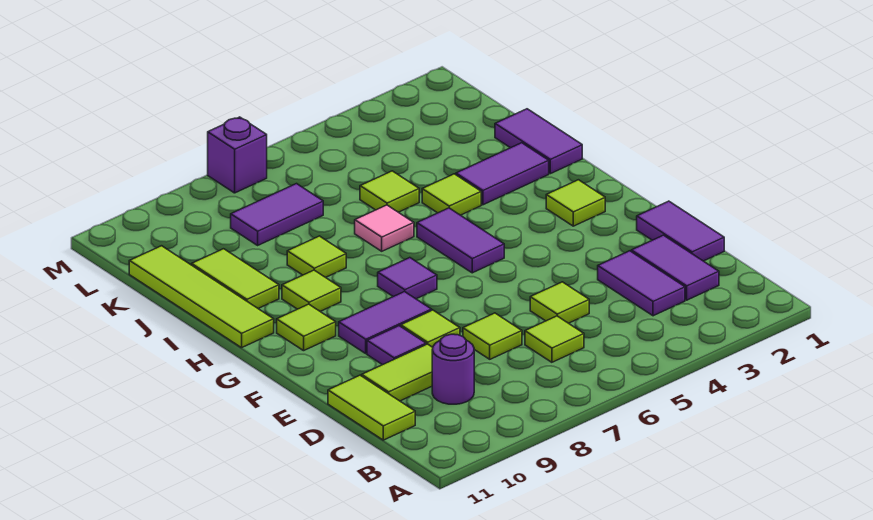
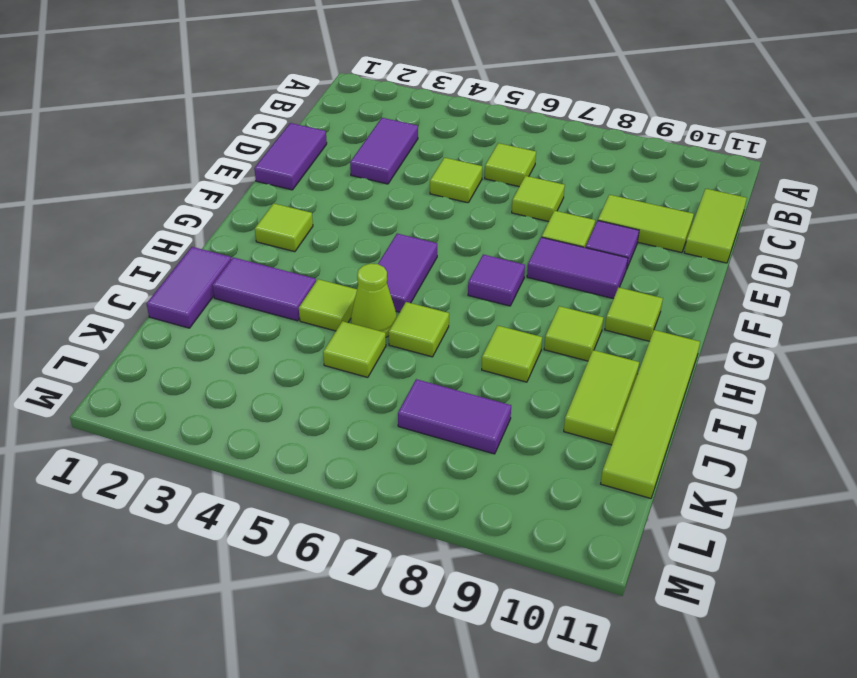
purple 1x2 tile [631,235,719,300] -> none
purple 1x1 round brick [432,334,474,404] -> none
none -> lime 1x1 cone [351,264,397,337]
pink 1x1 tile [355,205,414,251] -> lime 1x1 tile [389,302,449,357]
purple 1x1 brick [208,117,267,193] -> none

